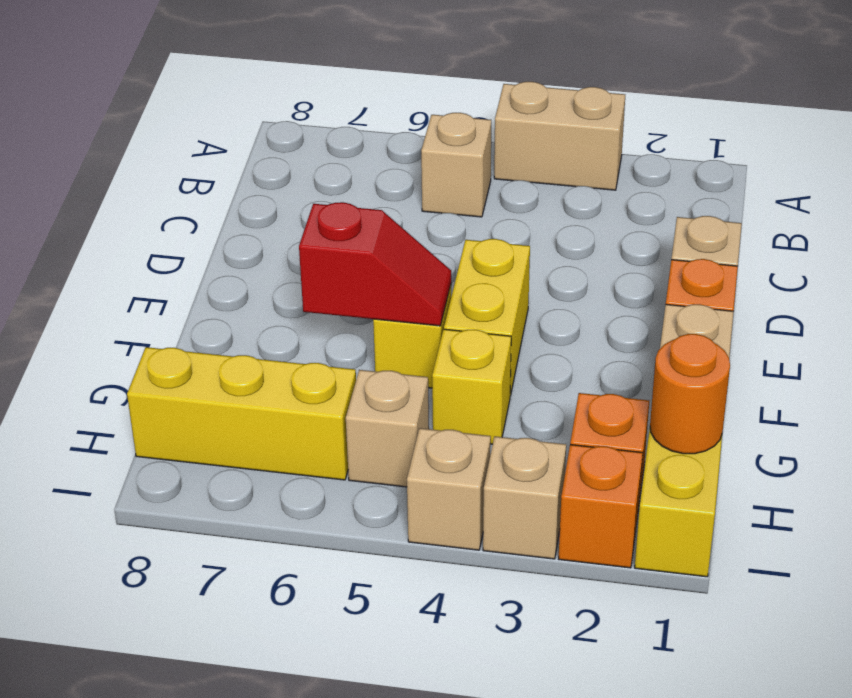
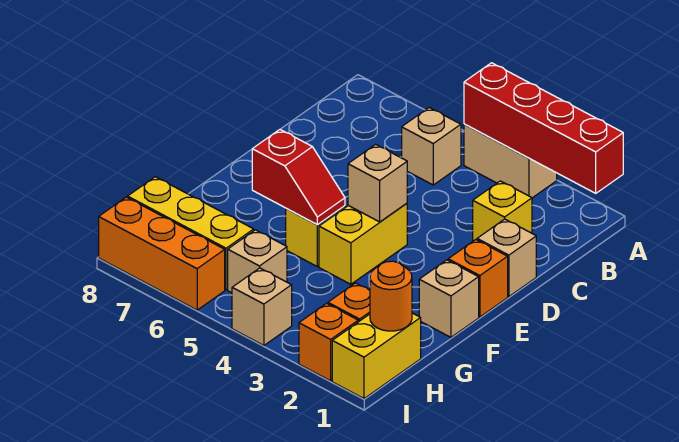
none -> red 1x4 brick [464,63,623,193]
yellow 1x1 brick [432,329,511,444] -> yellow 1x1 brick moved to [473,181,532,241]
tan 1x1 brick [483,436,566,559] -> tan 1x1 brick moved to [348,144,407,222]
none -> orange 1x3 brick [99,197,225,310]

